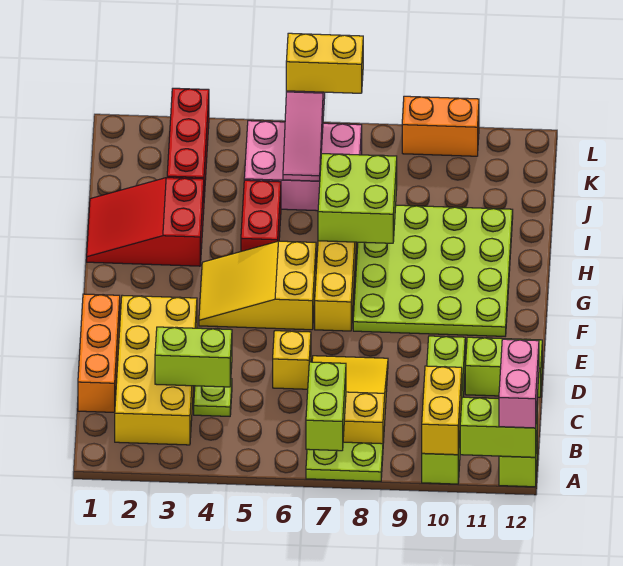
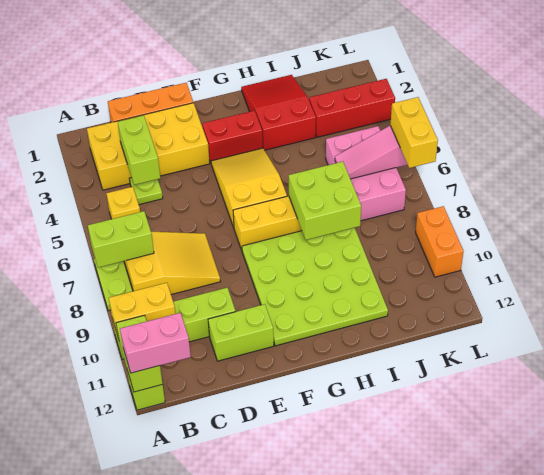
yellow 1x1 brick [273,331,311,389] -> yellow 1x1 brick moved to [106,187,140,219]
lime 1x2 brick [465,337,542,397] -> lime 1x2 brick turned to [208,304,274,361]
red 1x2 brick [241,180,281,251] -> red 1x2 brick moved to [202,111,263,162]

